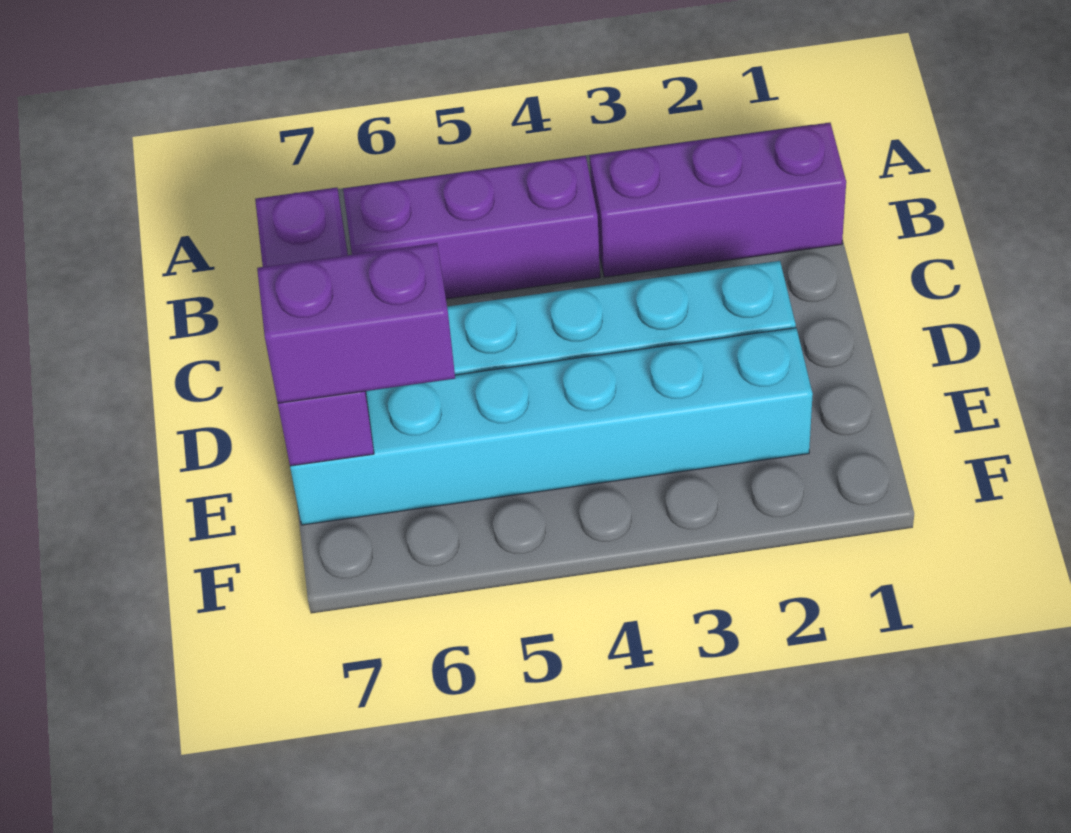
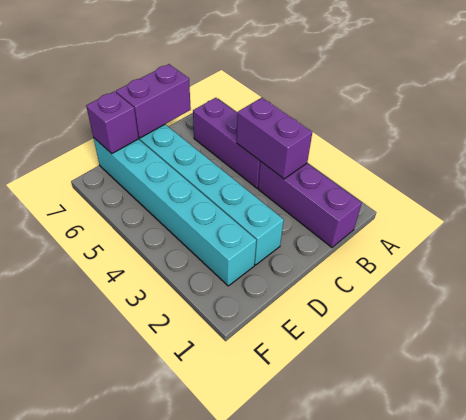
purple 1x2 brick [257,243,455,403] -> purple 1x2 brick moved to [237,98,312,179]

